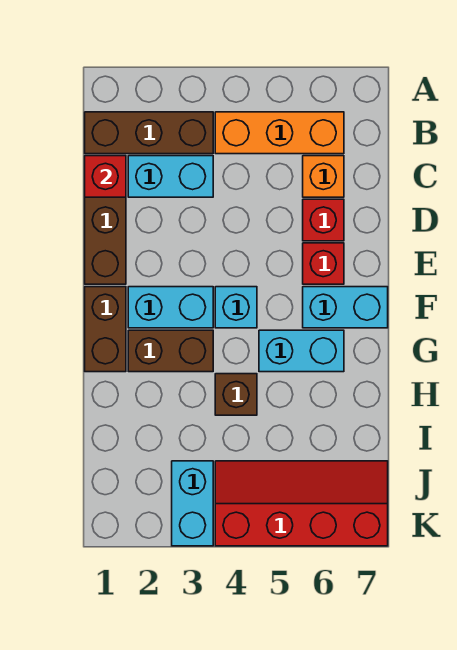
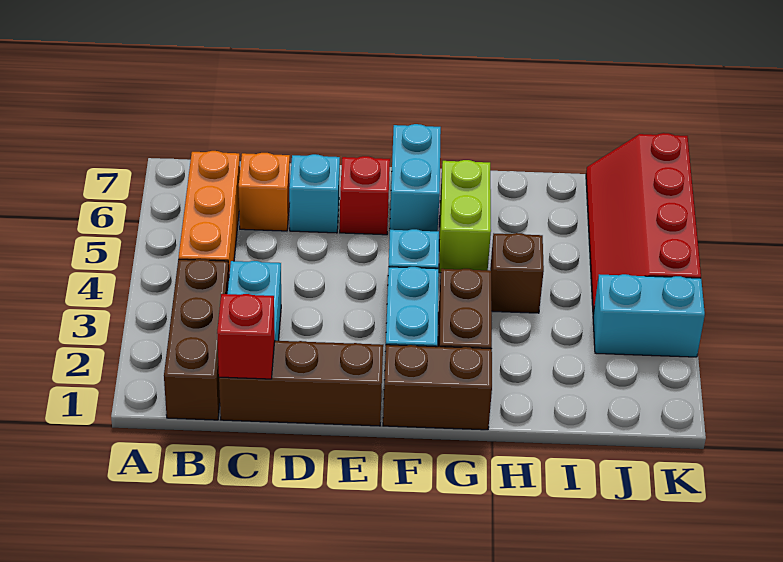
red 1x1 brick [303,199,344,241] -> cyan 1x1 brick [289,154,340,233]
cyan 1x2 brick [259,330,344,372] -> lime 1x2 brick [439,160,491,273]

